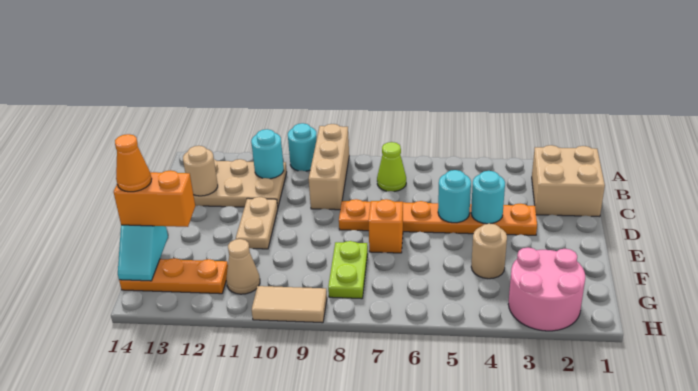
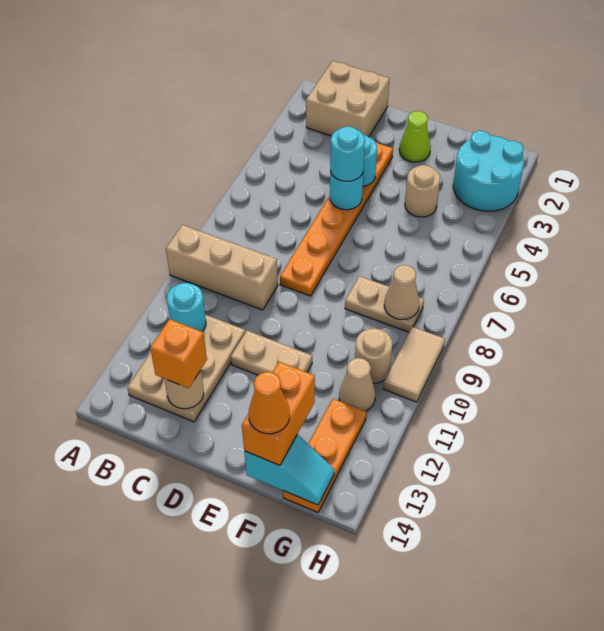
cyan 1x1 round brick [288,123,317,171] -> cyan 1x1 round brick moved to [330,126,365,181]
lime 1x1 cone [377,142,406,192] -> lime 1x1 cone moved to [399,111,431,162]
orange 1x1 brick [369,199,403,253] -> orange 1x1 brick moved to [150,319,207,388]
lime 1x2 plate [328,241,368,299] -> tan 1x2 plate [345,276,424,332]
pink 2x2 round brick [508,248,585,331] -> cyan 2x2 round brick [453,131,524,211]
none -> tan 1x1 cone [384,265,419,320]
none -> tan 1x1 round brick [355,328,392,384]

